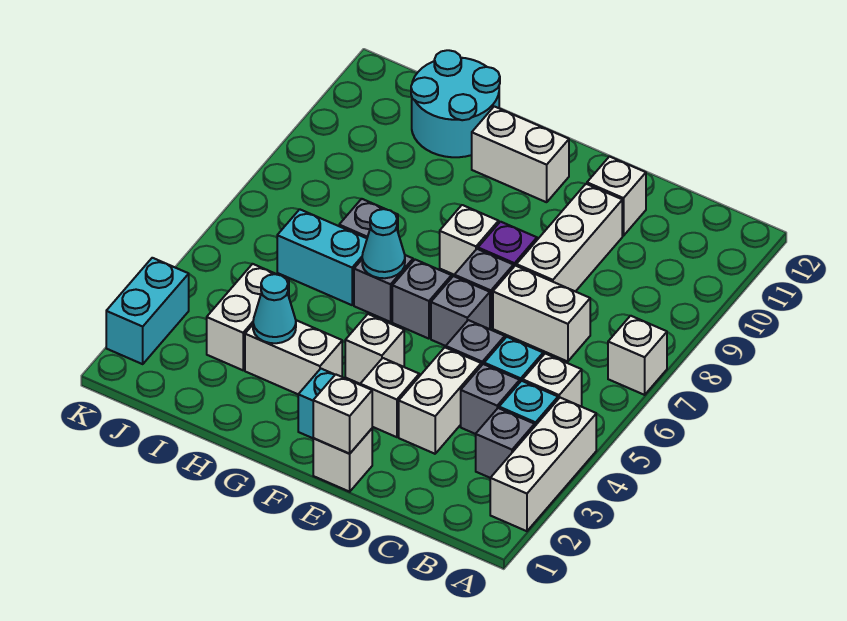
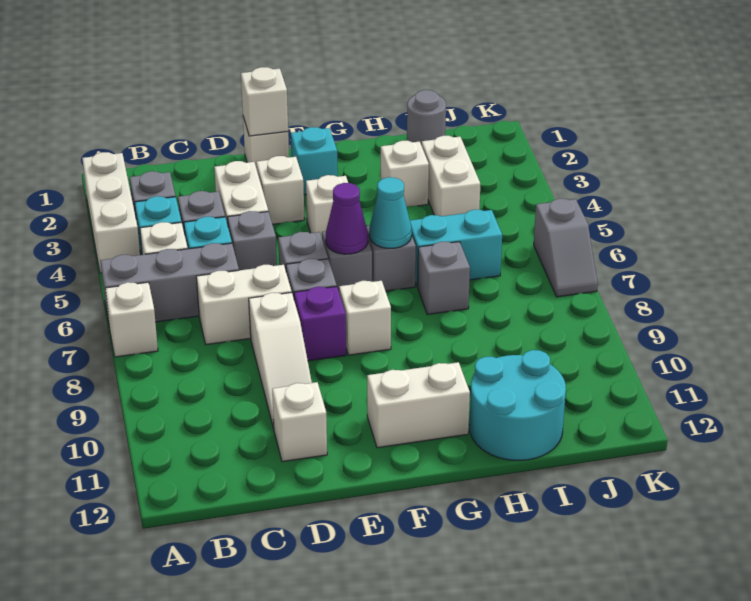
none -> grey 1x3 brick [100,243,239,322]
white 1x3 brick [516,184,622,292] -> white 1x3 slope [249,293,312,429]
none -> purple 1x1 cone [326,183,368,254]
white 1x2 brick [245,320,342,394] -> white 1x1 brick [381,141,429,207]
cyan 1x1 cone [253,274,296,343] -> none
none -> grey 1x1 round brick [407,90,446,145]
cyan 1x2 brick [106,258,189,364] -> none
none -> grey 1x2 slope [534,199,598,297]

